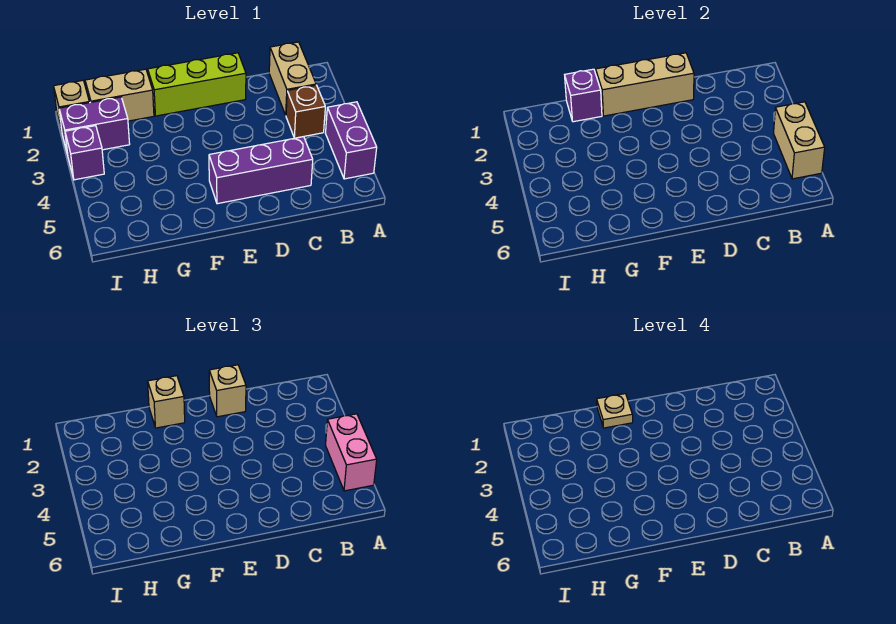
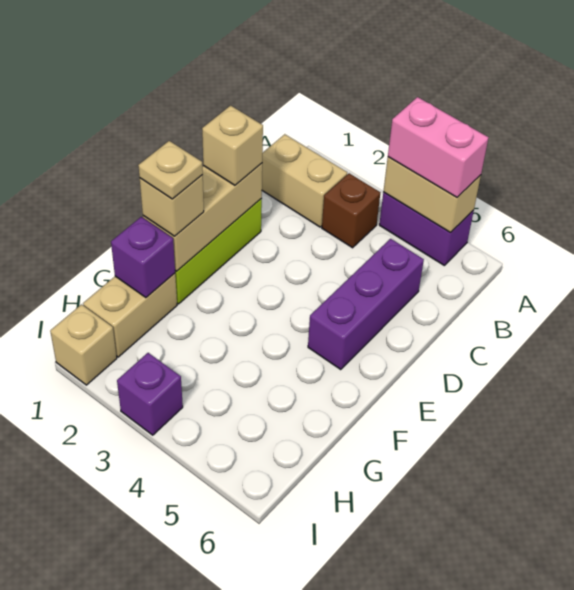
purple 1x2 brick [59,97,130,155] -> none

